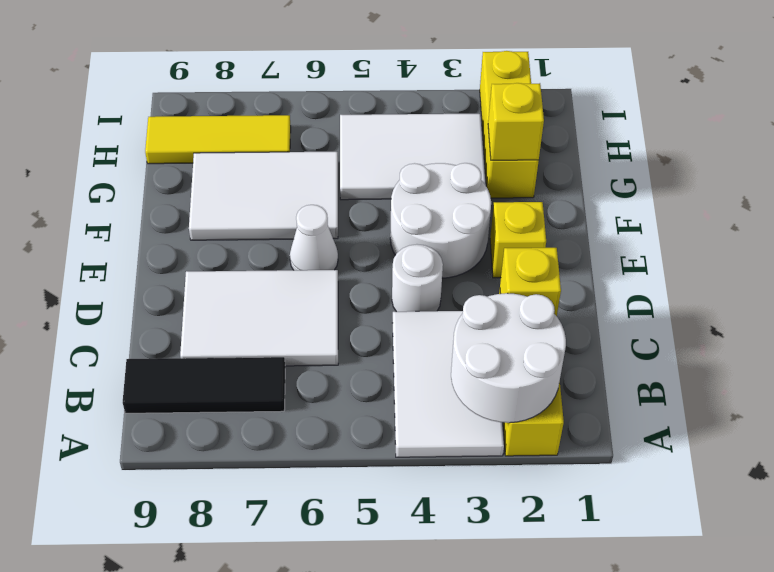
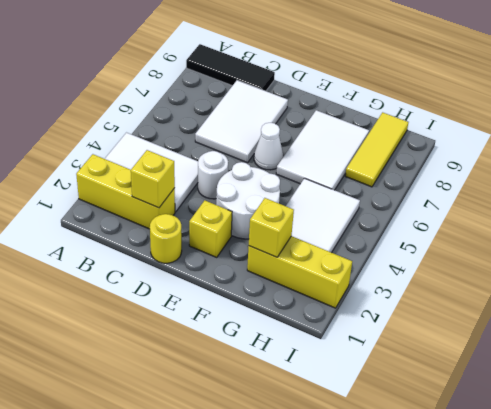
white 2x2 round brick [451,293,566,423] -> none
black 1x3 tile [123,357,285,413] -> black 1x3 tile turned to [186,44,275,91]
none -> yellow 1x1 round brick [150,214,182,263]

